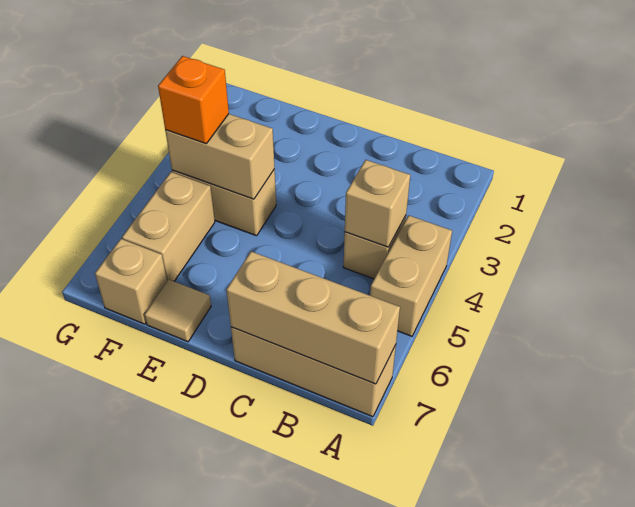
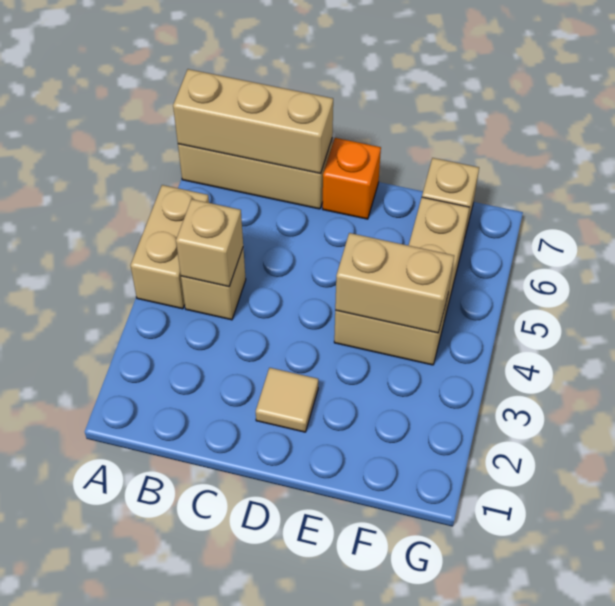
tan 1x1 tile [145,279,211,342] -> tan 1x1 tile moved to [256,368,318,432]
orange 1x1 brick [158,56,229,143] -> orange 1x1 brick moved to [323,138,381,219]

